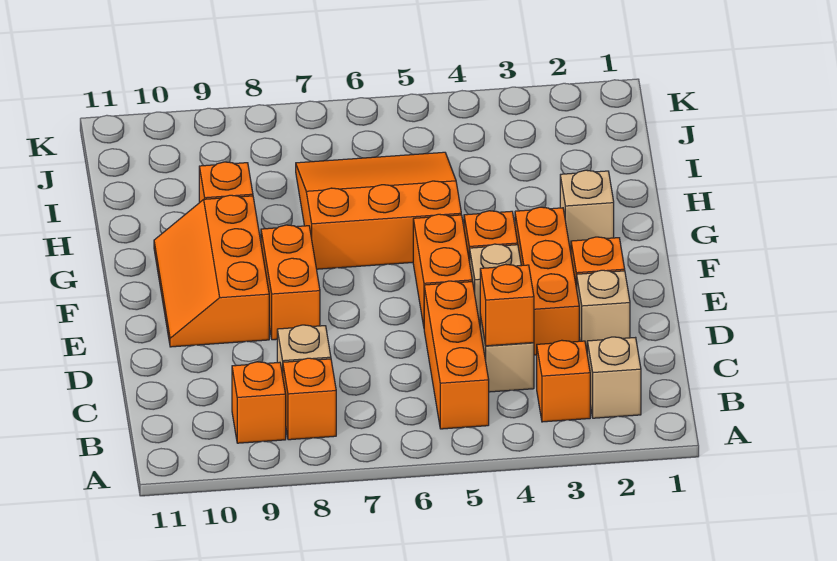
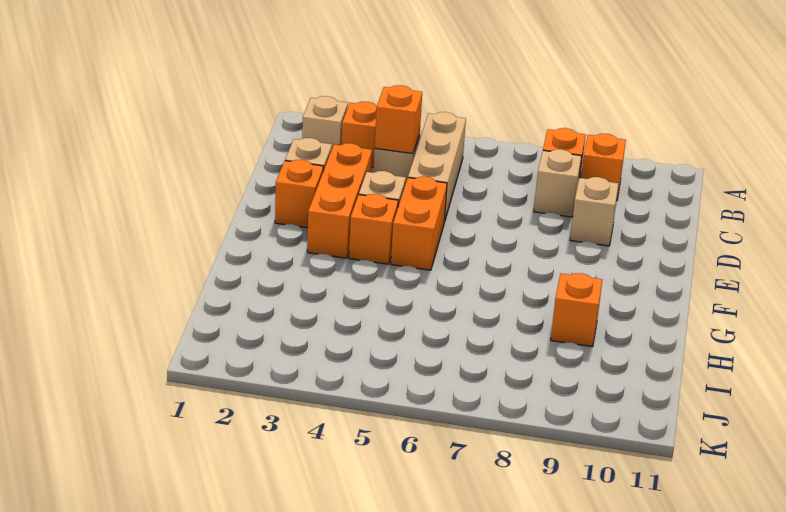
orange 1x3 brick [424,281,489,429] -> tan 1x3 brick [408,112,466,222]
orange 1x2 brick [261,225,320,340] -> none
orange 2x3 slope [154,195,269,347] -> none
tan 1x1 brick [560,170,614,251] -> tan 1x1 brick moved to [570,177,619,246]
orange 3x3 slope [296,152,461,269] -> none

